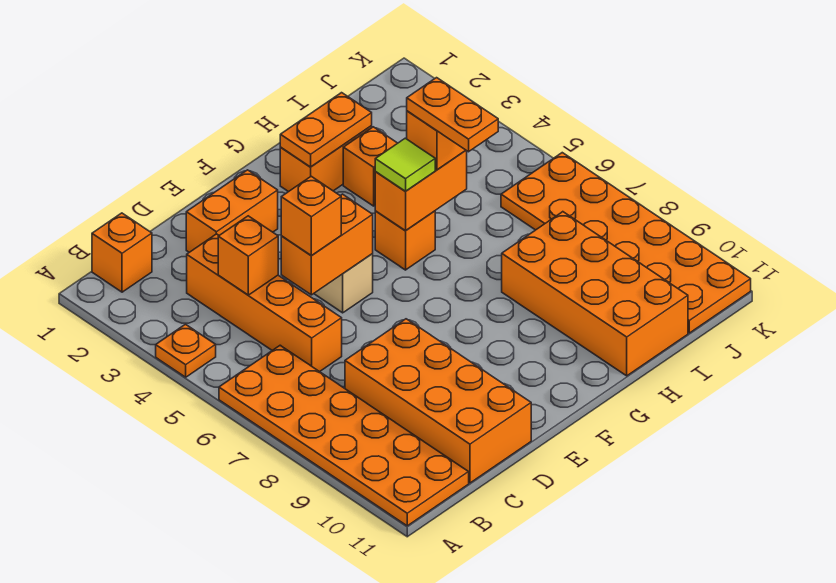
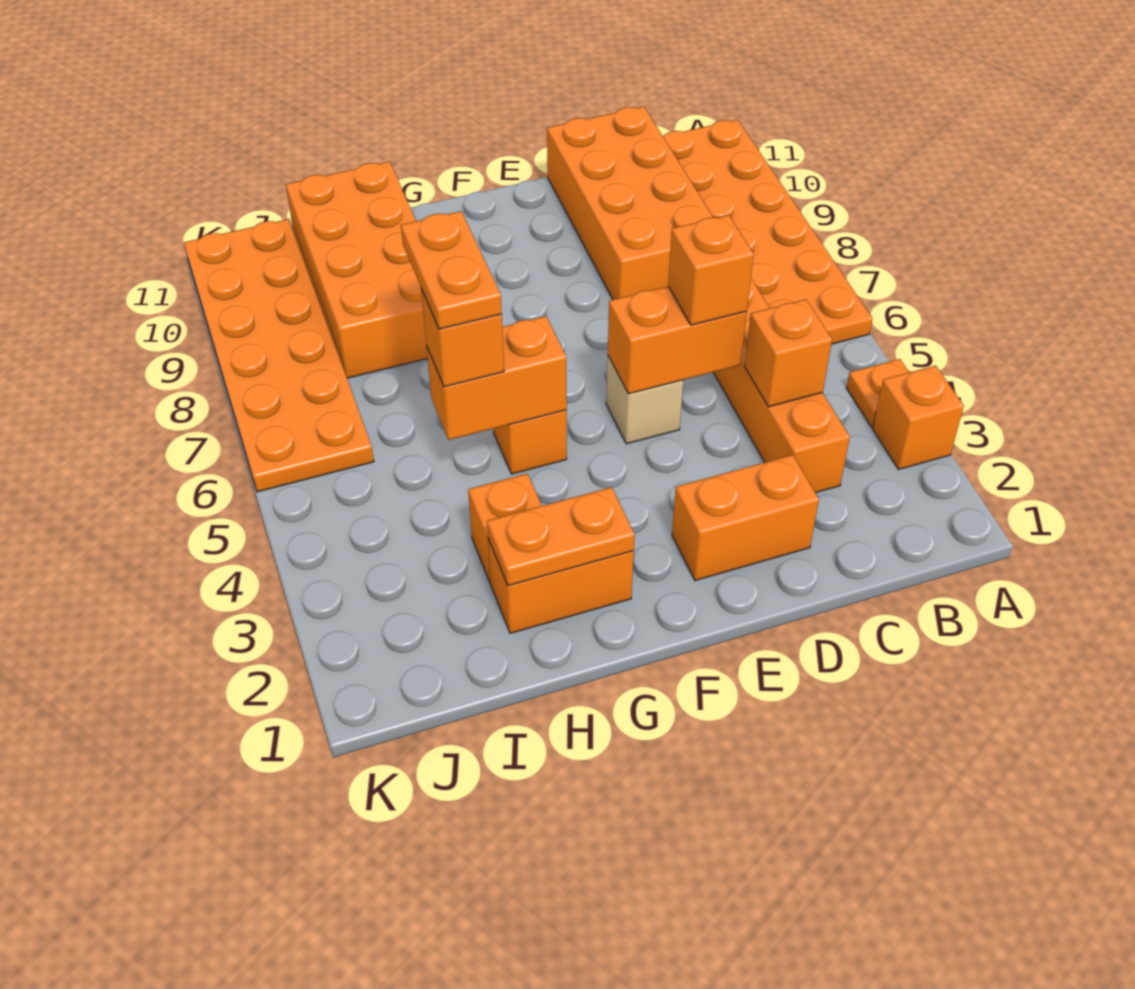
orange 1x1 brick [92,213,152,292] -> orange 1x1 brick moved to [873,366,964,470]
lime 1x1 tile [375,138,435,191] -> none

